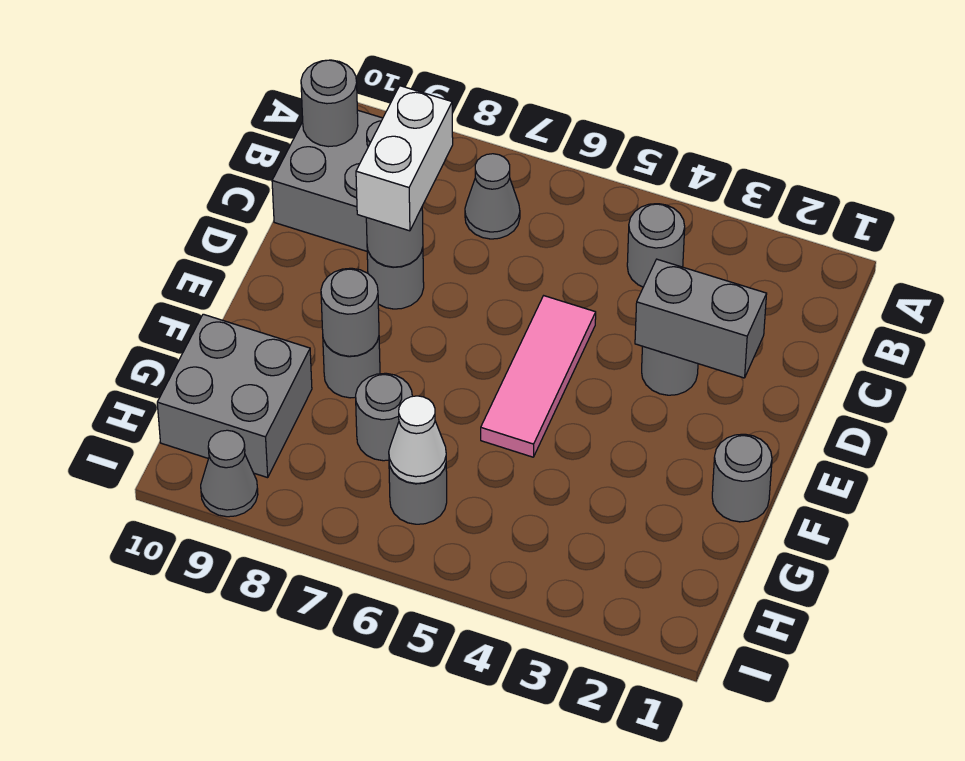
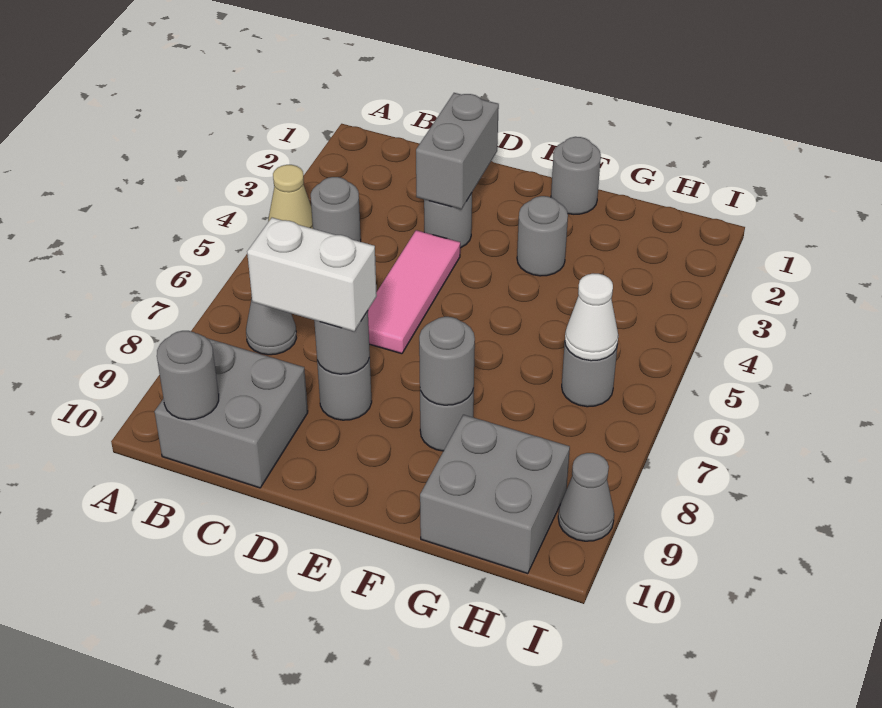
none -> tan 1x1 cone [268,165,313,229]
pink 1x3 tile [481,296,596,457] -> pink 1x3 tile turned to [368,230,460,354]
grey 1x1 round brick [356,373,412,461] -> grey 1x1 round brick moved to [517,196,568,276]

